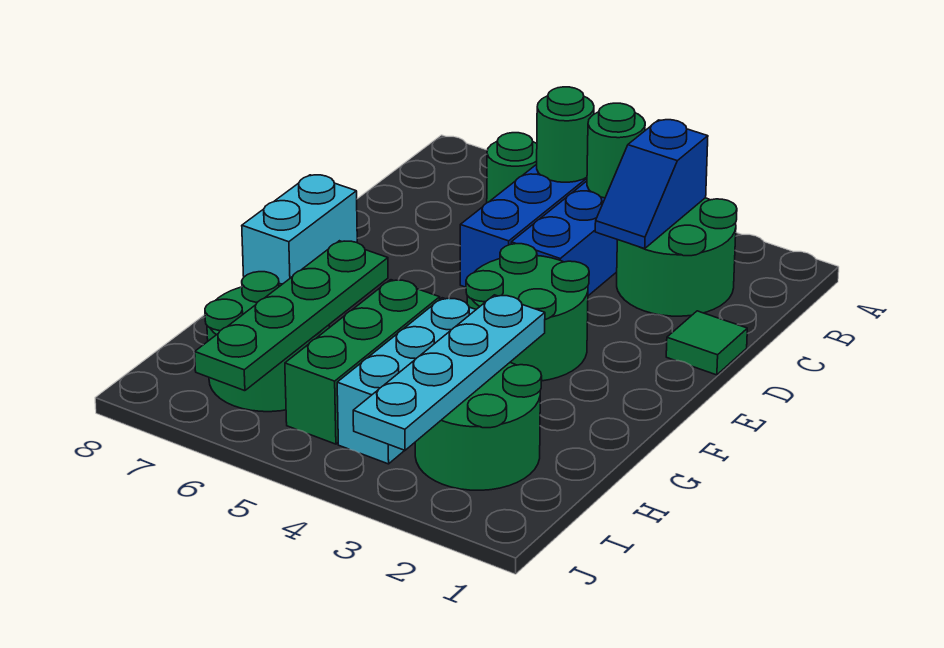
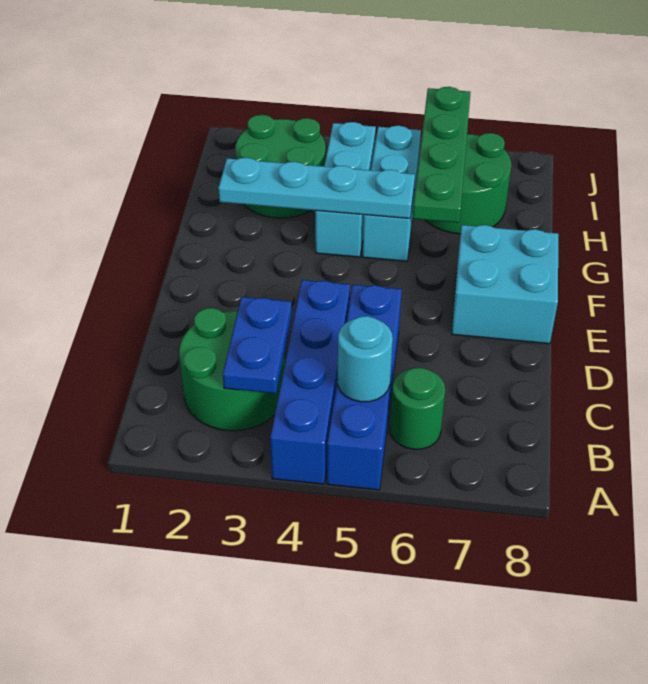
blue 1x2 slope [595,120,708,249] -> blue 1x2 plate [223,297,292,393]
green 1x1 round brick [587,103,645,198] -> none
green 1x1 round brick [537,87,594,182] -> cyan 1x1 round brick [337,316,393,402]
green 1x1 tile [666,311,747,375] -> none
green 2x2 round brick [466,244,589,381] -> none
cyan 1x2 brick [242,175,357,284] -> cyan 2x2 brick [452,225,558,344]
cyan 1x4 plate [353,295,545,450] -> cyan 1x4 plate turned to [218,158,415,219]
green 1x3 brick [285,280,440,444] -> cyan 1x3 brick [362,126,421,261]

